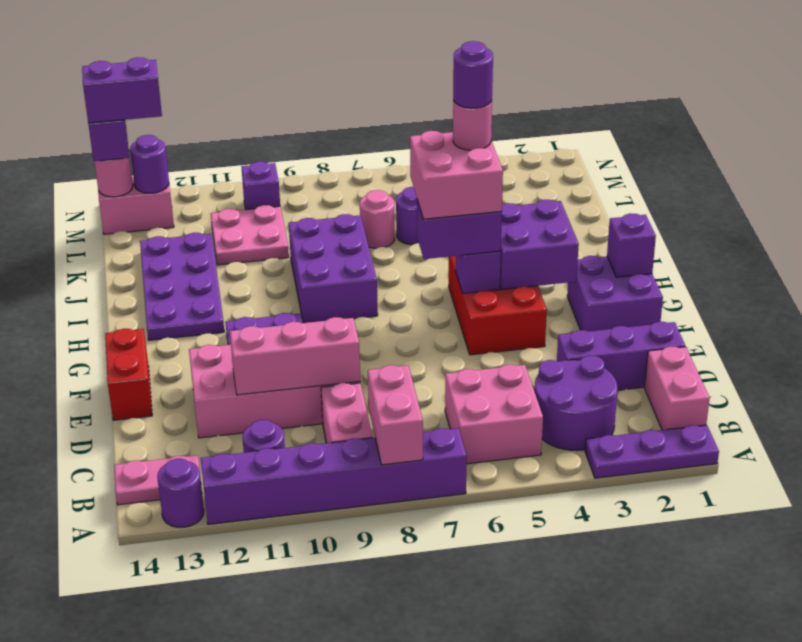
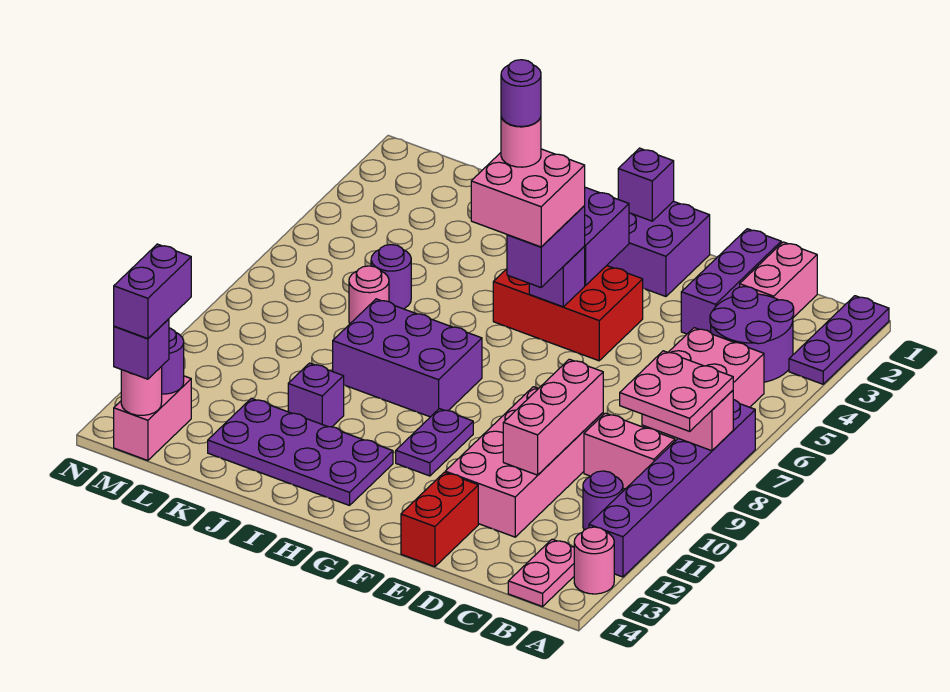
purple 1x1 round brick [157,459,204,527] -> pink 1x1 round brick [574,527,614,594]
pink 1x2 brick [645,347,710,430] -> pink 1x2 brick turned to [740,242,817,318]
red 1x2 brick [105,329,152,420] -> red 1x2 brick turned to [401,472,478,567]
pink 2x2 plate [211,205,289,265] -> pink 2x2 plate moved to [620,351,733,431]
purple 1x1 brick [242,162,280,210] -> purple 1x1 brick moved to [288,363,344,427]

